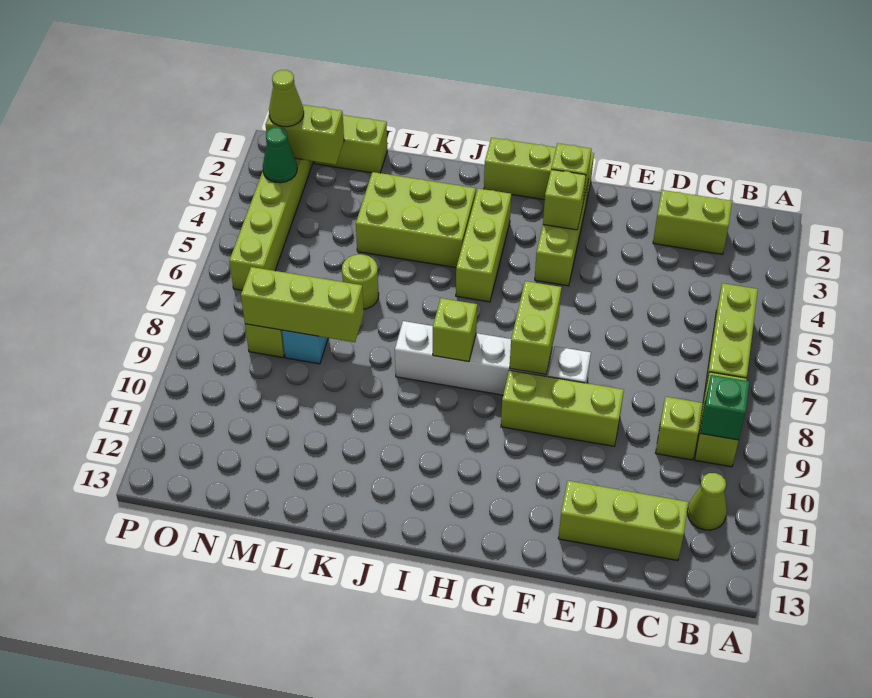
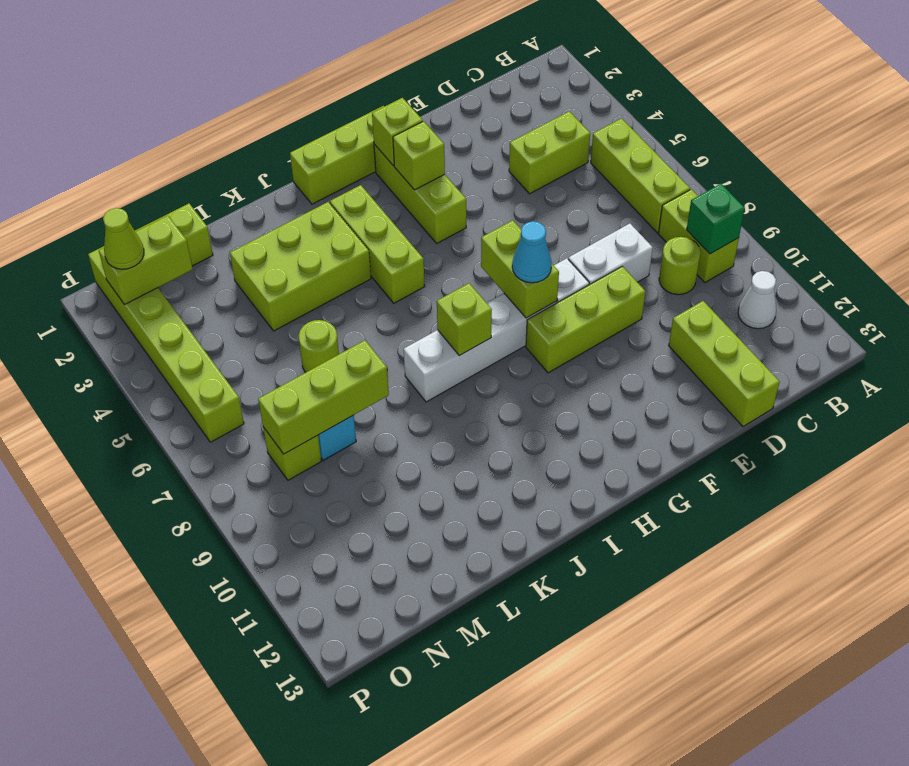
lime 1x1 cone [687,473,727,530] -> white 1x1 cone [738,271,776,329]
lime 1x2 brick [653,190,732,254] -> lime 1x2 brick moved to [509,111,590,194]
lime 1x1 brick [656,397,703,460] -> lime 1x1 round brick [659,237,701,295]
lime 1x3 brick [558,481,688,561] -> lime 1x3 brick turned to [669,301,780,427]
none -> white 1x2 brick [568,224,653,285]
none -> cyan 1x1 cone [512,221,552,283]
green 1x1 cone [263,127,297,183] -> none

